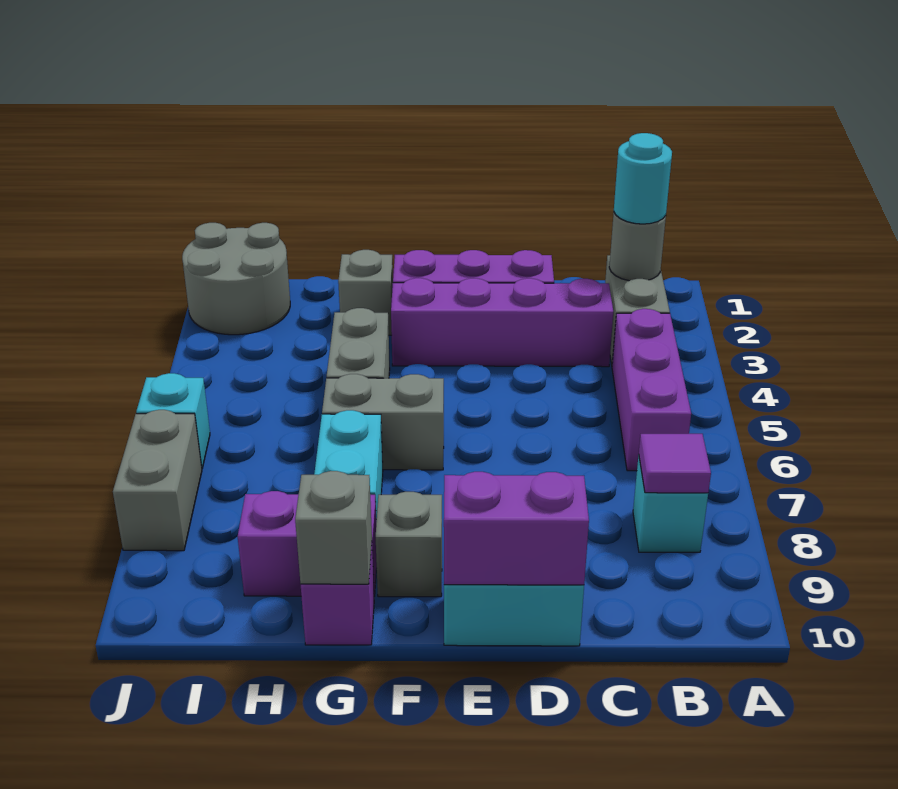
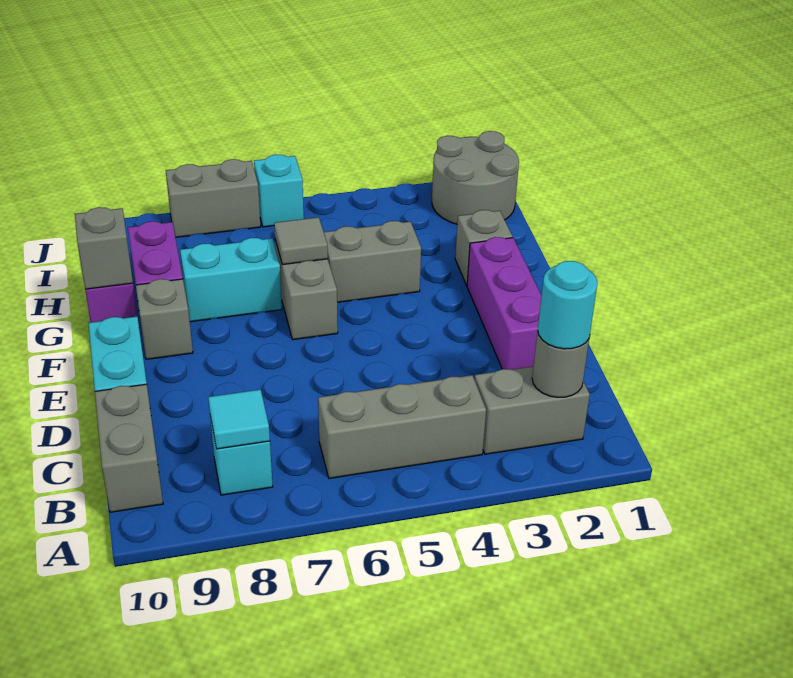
purple 1x3 brick [612,309,691,471] -> grey 1x3 brick [318,375,486,478]
purple 1x1 tile [639,434,711,493] -> cyan 1x1 tile [208,389,270,449]
none -> grey 1x2 brick [95,384,163,512]
purple 1x4 brick [391,278,613,367] -> none
purple 1x2 brick [444,472,589,585] -> none
none -> grey 1x1 tile [274,217,328,265]

